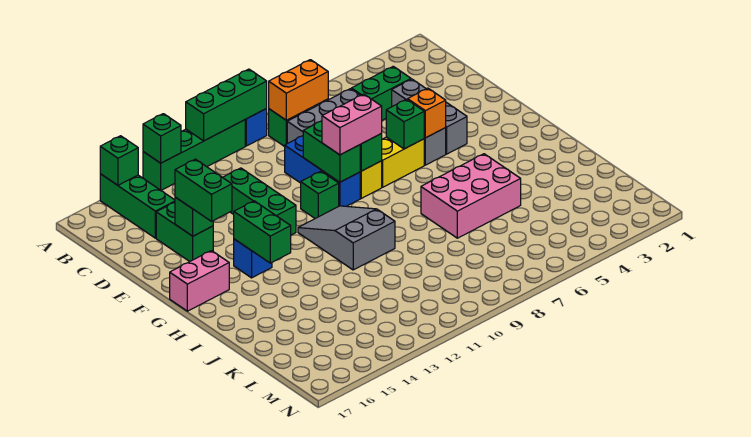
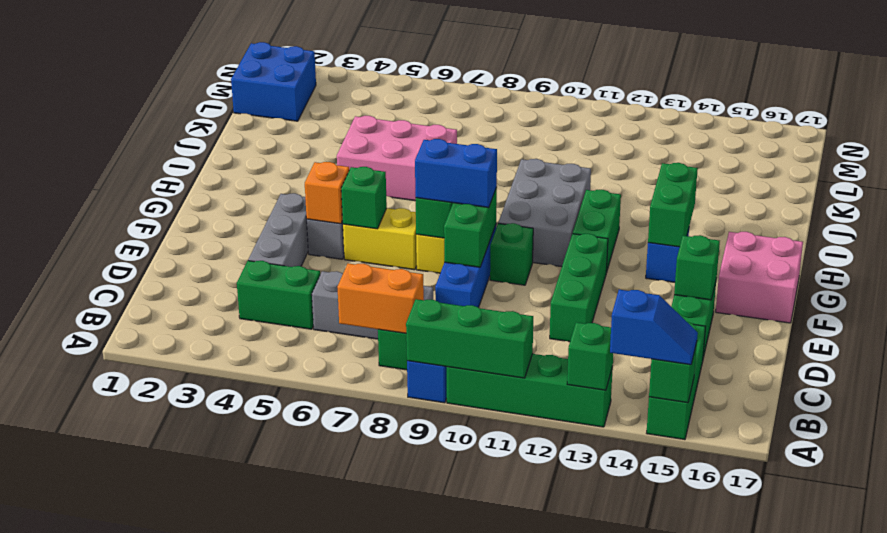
none -> blue 1x2 slope [610,290,698,365]
green 1x2 brick [175,159,232,221] -> green 1x2 brick moved to [573,190,621,273]
pink 1x2 brick [322,94,382,155] -> blue 1x2 brick [415,139,497,208]
grey 2x3 slope [298,206,395,270] -> grey 2x3 brick [498,159,591,267]
pink 1x2 brick [170,251,229,311] -> pink 2x2 brick [716,232,803,323]
none -> blue 2x2 brick [231,42,316,121]

